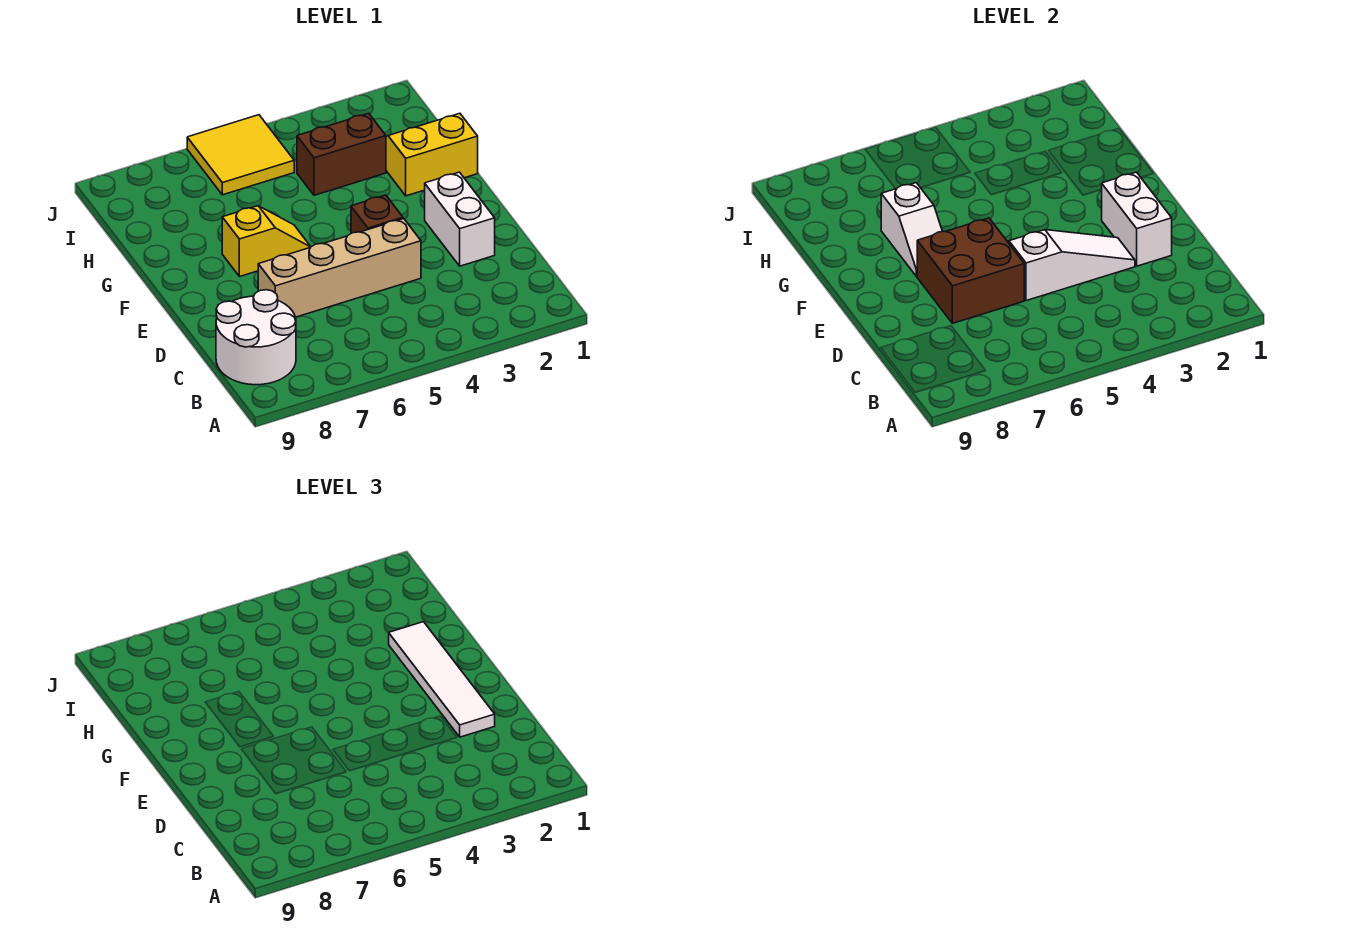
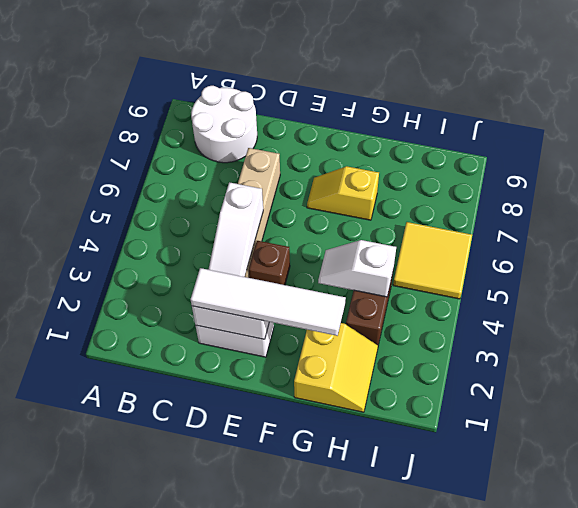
brown 2x2 brick [917,218,1025,323] -> none
yellow 1x2 slope [222,206,311,277] -> yellow 1x2 slope turned to [307,166,379,220]
white 1x2 slope [881,183,943,277] -> white 1x2 slope moved to [318,240,396,297]

